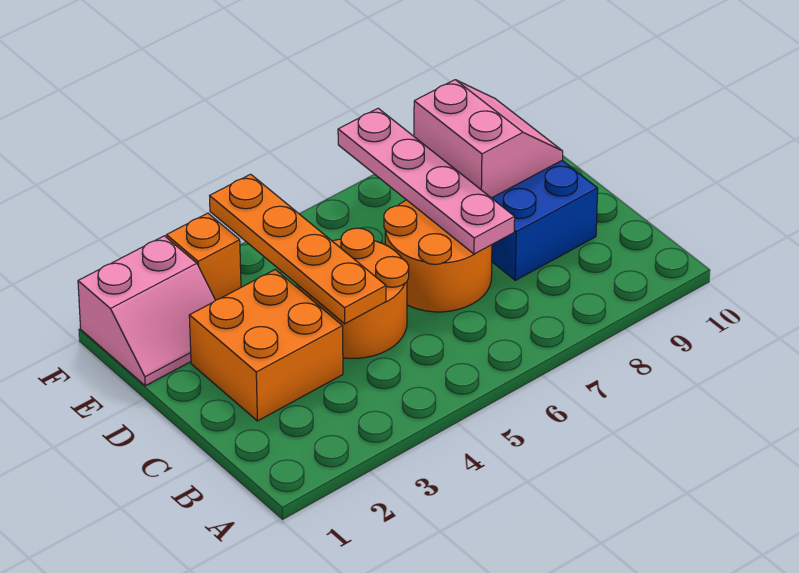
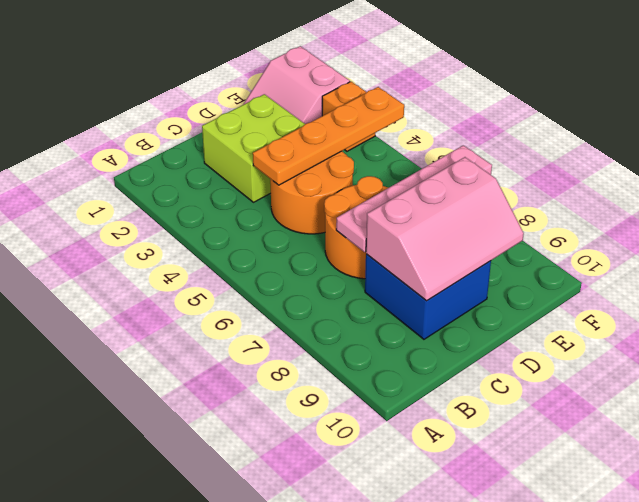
orange 2x2 brick [189,270,343,421] -> lime 2x2 brick [202,94,305,202]
pink 2x2 slope [414,80,563,198] -> pink 2x3 slope [366,157,524,301]

